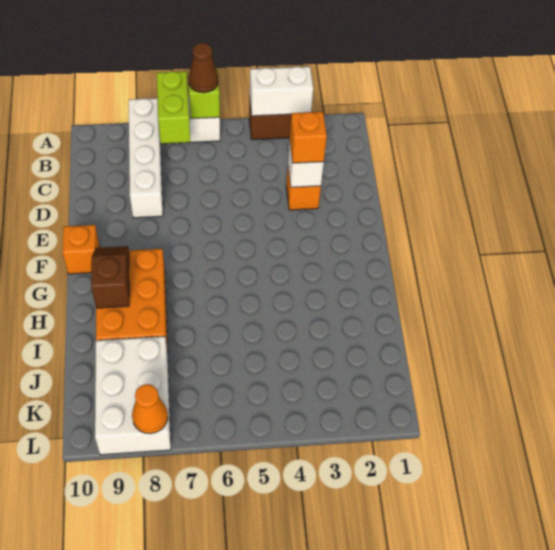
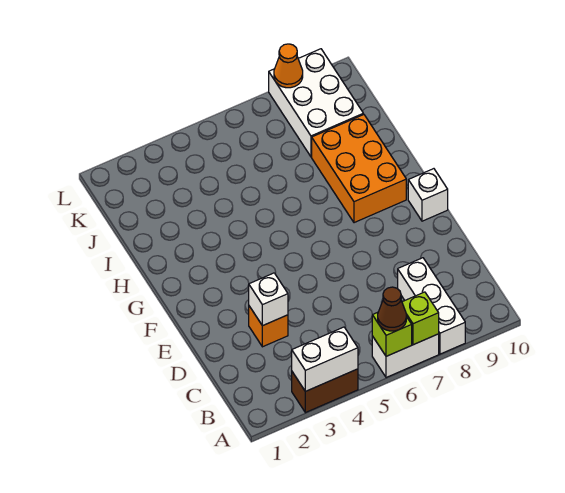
lime 1x2 brick [157,71,190,144] -> lime 1x1 brick [402,292,439,345]
white 1x4 brick [129,98,163,218] -> white 1x3 brick [398,258,465,354]
orange 1x1 brick [290,112,327,163] -> none
orange 1x1 brick [63,225,100,274] -> white 1x1 brick [408,169,448,221]
brown 1x2 slope [91,246,129,308] -> none

